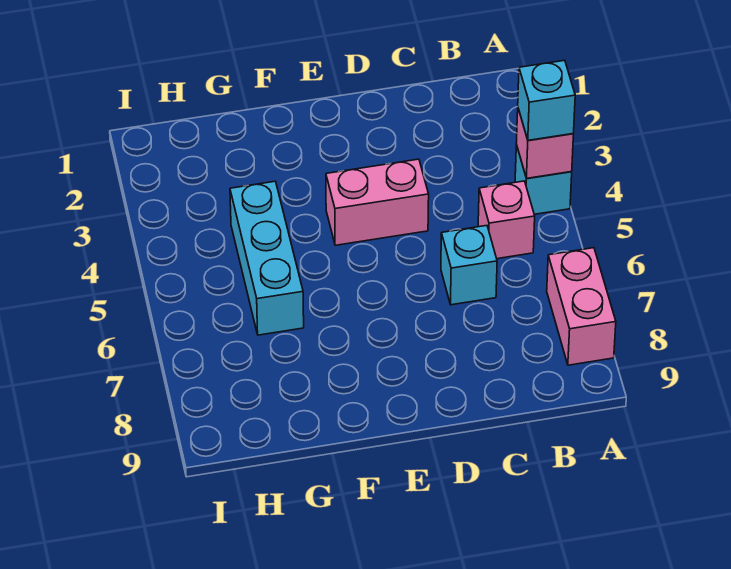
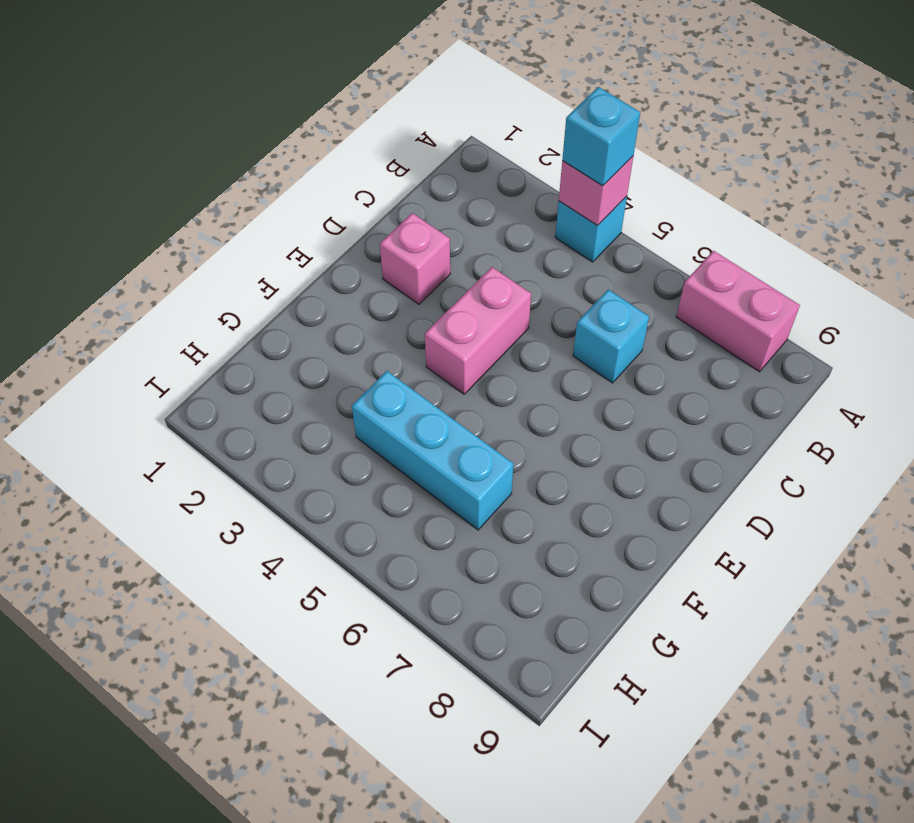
pink 1x1 brick [478,181,535,259] -> pink 1x1 brick moved to [380,213,450,304]

